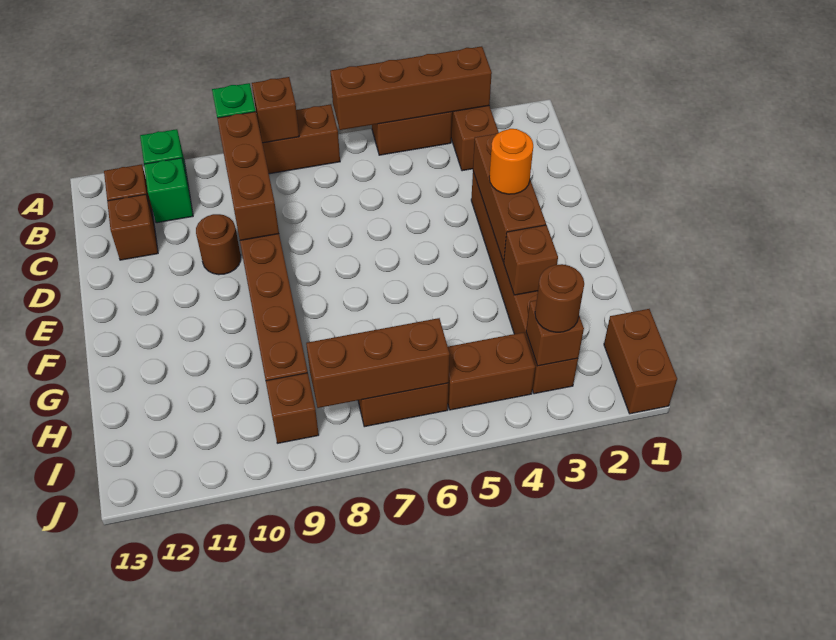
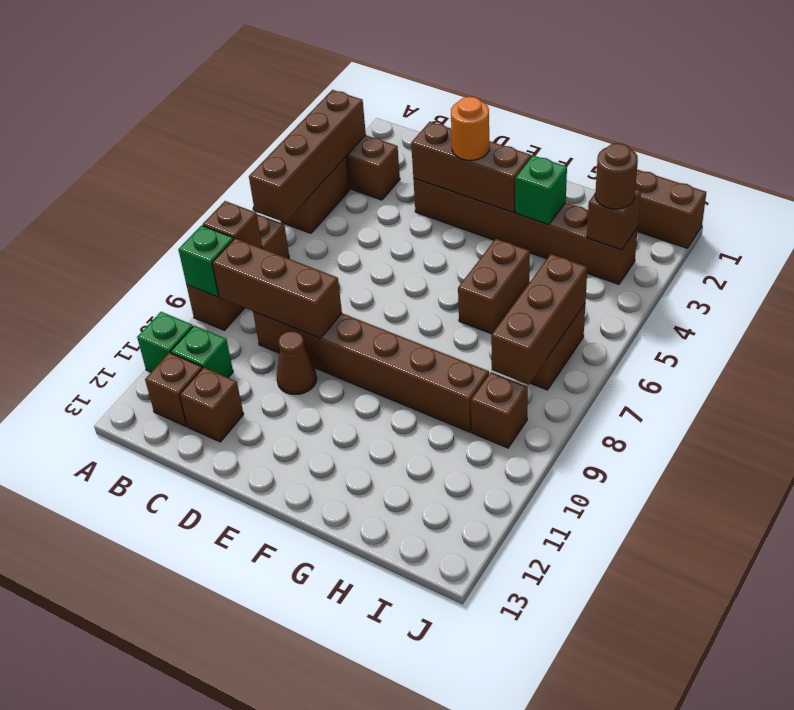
brown 1x1 round brick [196,214,241,275] -> brown 1x1 cone [277,331,317,394]
brown 1x1 brick [504,225,558,295] -> green 1x1 brick [515,156,567,225]
brown 1x2 brick [448,332,535,410] -> brown 1x2 brick moved to [458,239,530,334]

